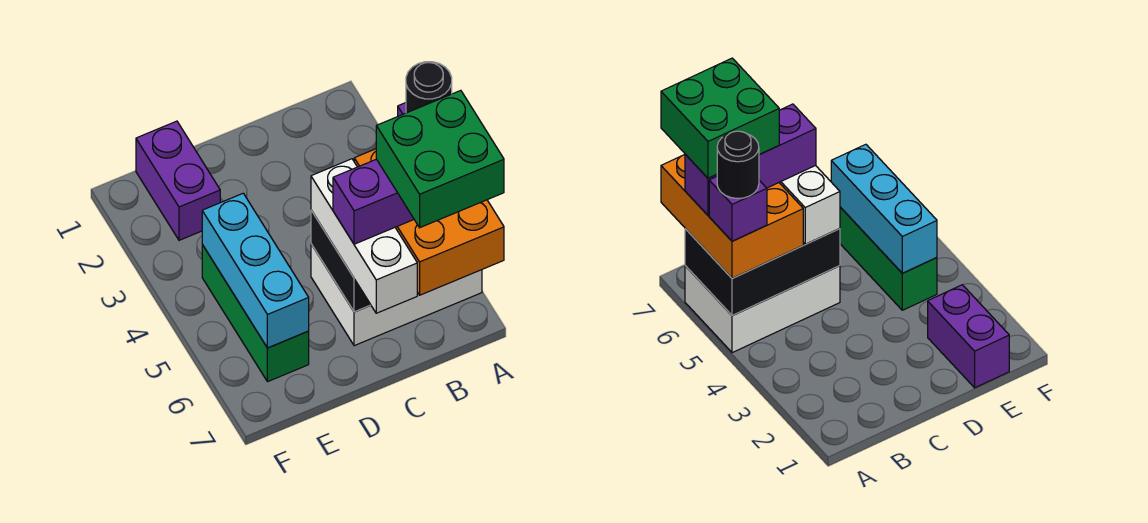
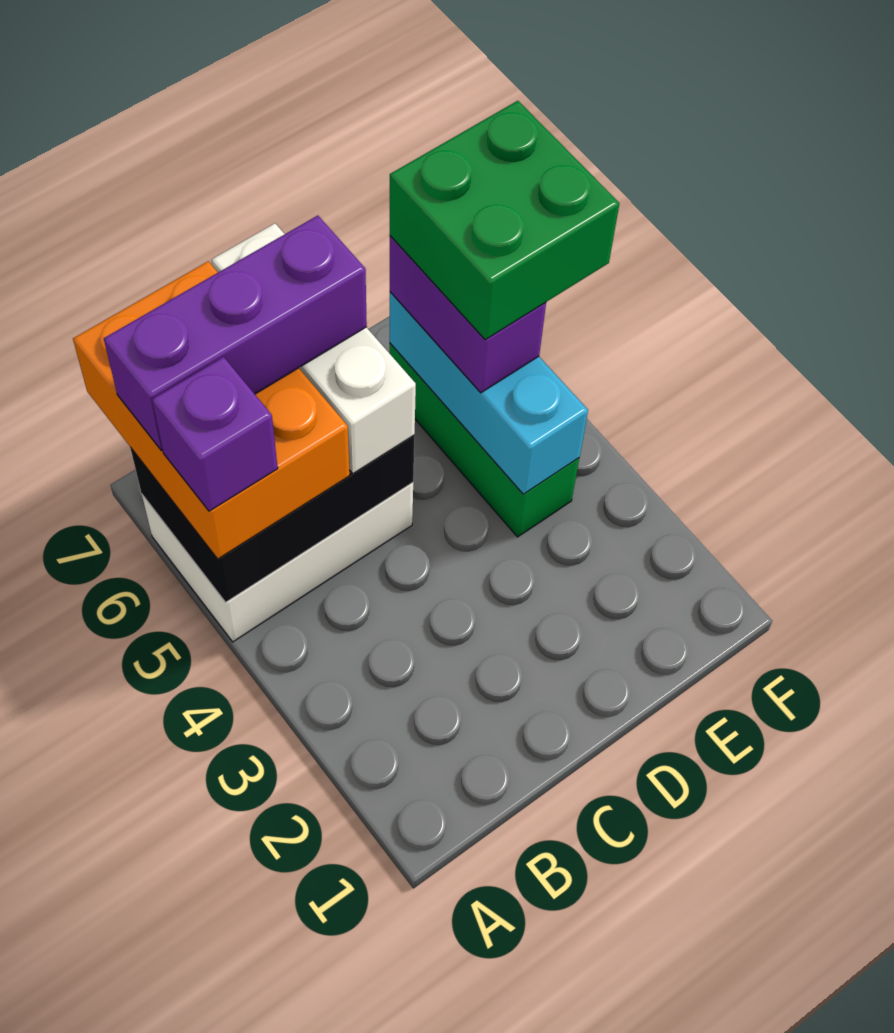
black 1x1 round brick [406,62,452,113] -> none
green 2x2 brick [376,90,504,228] -> green 2x2 brick moved to [390,101,619,340]
purple 1x2 brick [136,121,220,240] -> purple 1x2 brick moved to [390,236,546,393]

